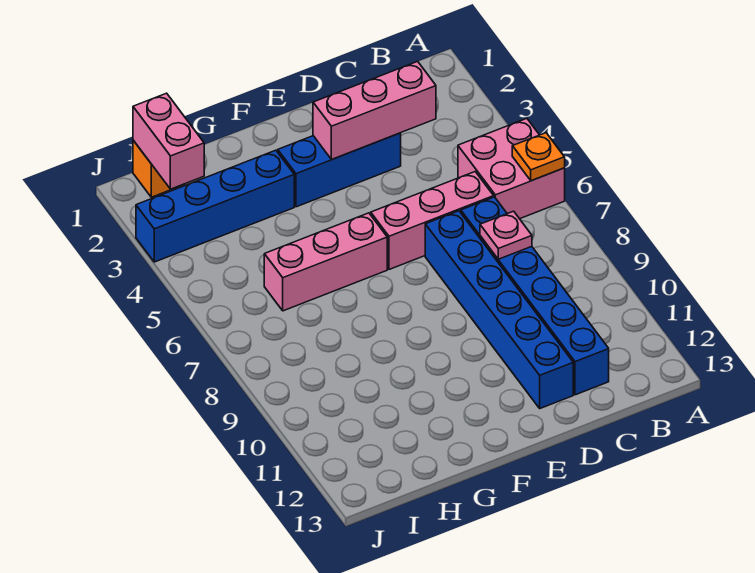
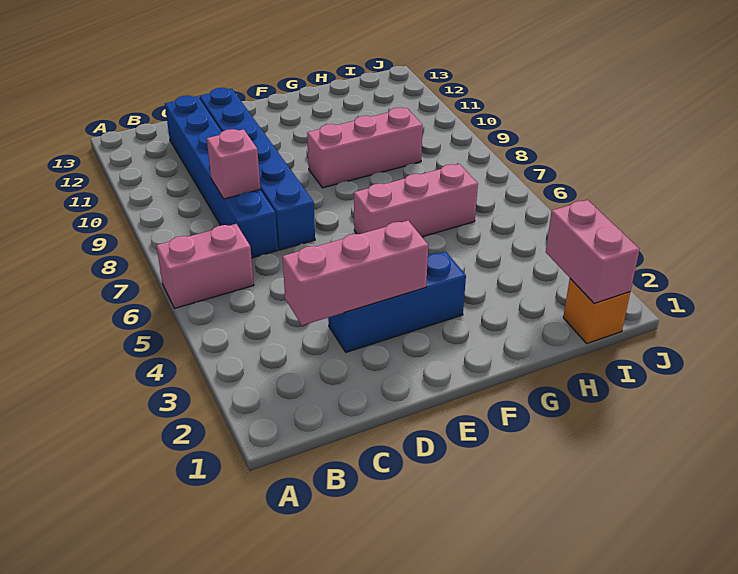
pink 2x2 brick [458,119,565,219] -> pink 1x2 brick [156,224,254,308]
orange 1x1 plate [512,133,565,181] -> none
pink 1x3 brick [371,172,494,269] -> pink 1x3 brick moved to [307,108,423,188]
pink 1x1 plate [480,211,532,259] -> pink 1x1 brick [207,129,261,199]
blue 1x4 brick [136,150,294,262] -> none

